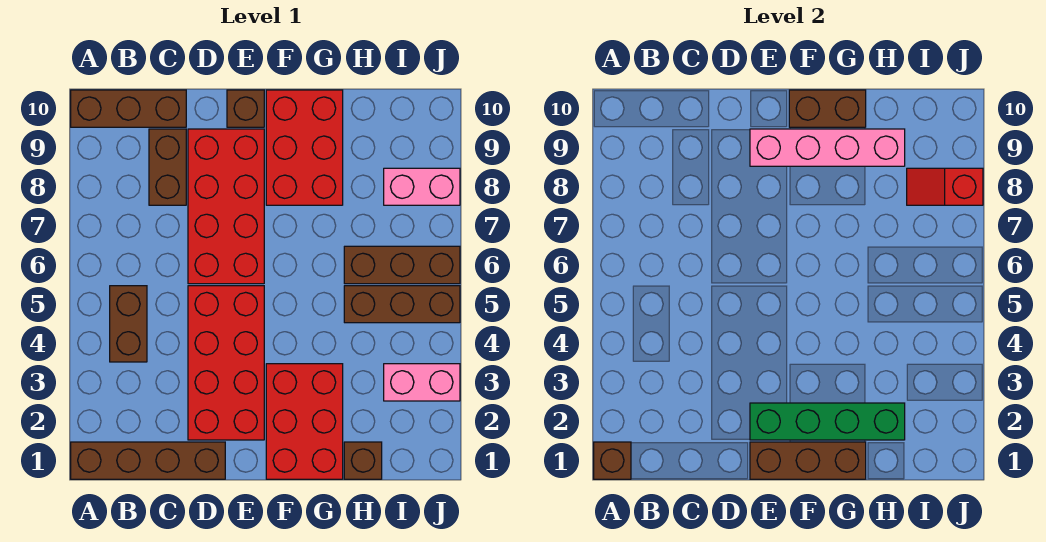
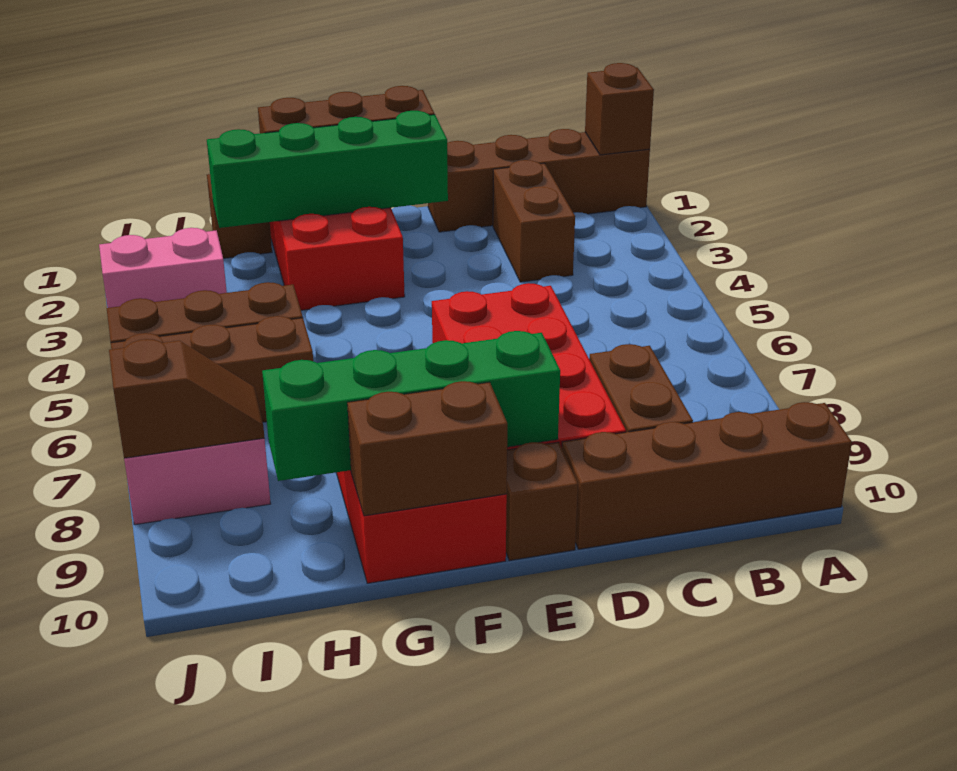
brown 1x3 brick [71,90,186,127] -> brown 1x4 brick [562,402,852,549]
brown 1x2 brick [110,286,147,362] -> brown 1x2 brick moved to [493,160,575,282]
red 2x4 brick [188,286,264,440] -> none
pink 1x4 brick [750,129,905,166] -> green 1x4 brick [262,331,560,481]
red 1x2 slope [907,168,983,205] -> brown 1x2 slope [109,339,264,458]

